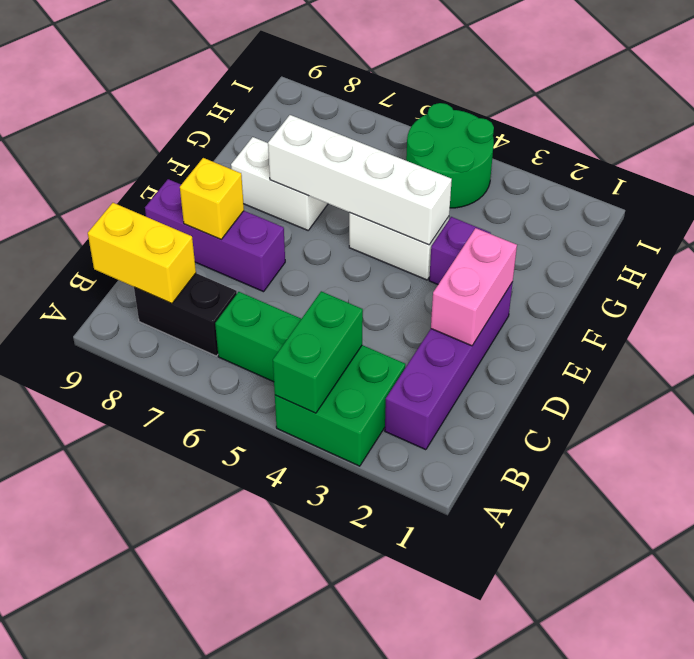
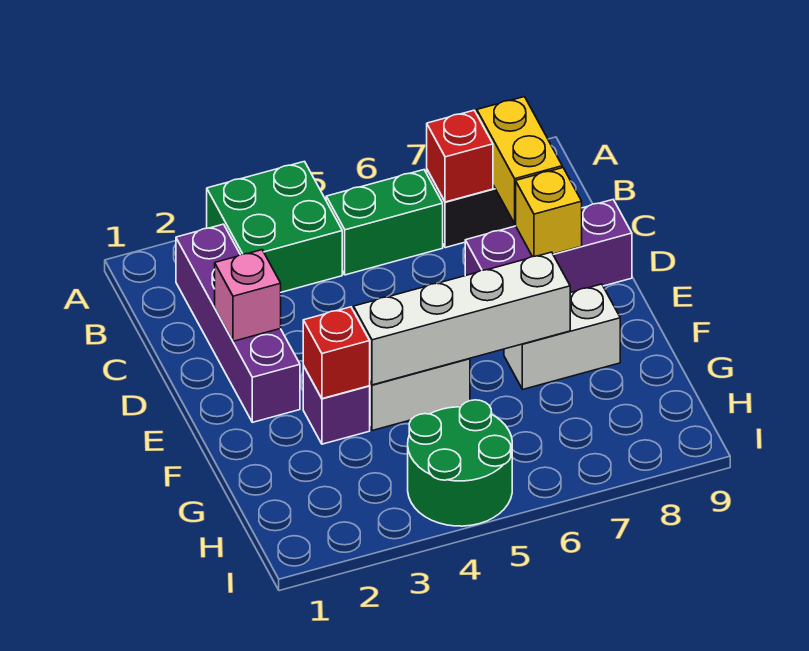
green 1x2 brick [273,291,363,413] -> none
none -> red 1x1 brick [427,110,493,202]
yellow 1x2 brick [88,203,196,304] -> yellow 1x2 brick turned to [477,97,562,224]
pink 1x2 brick [431,228,517,346] -> pink 1x1 brick [215,250,281,341]
none -> red 1x1 brick [303,307,370,399]

